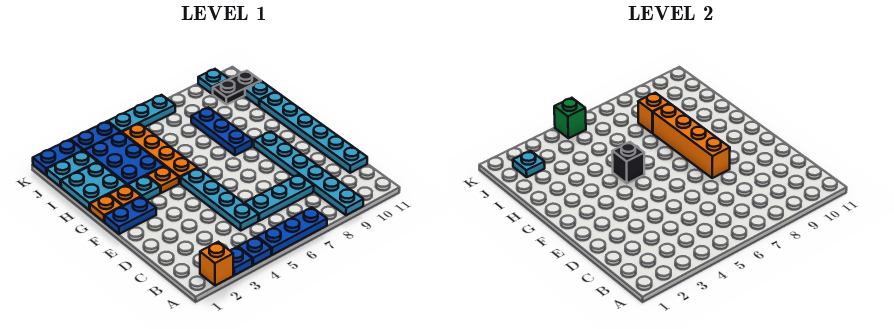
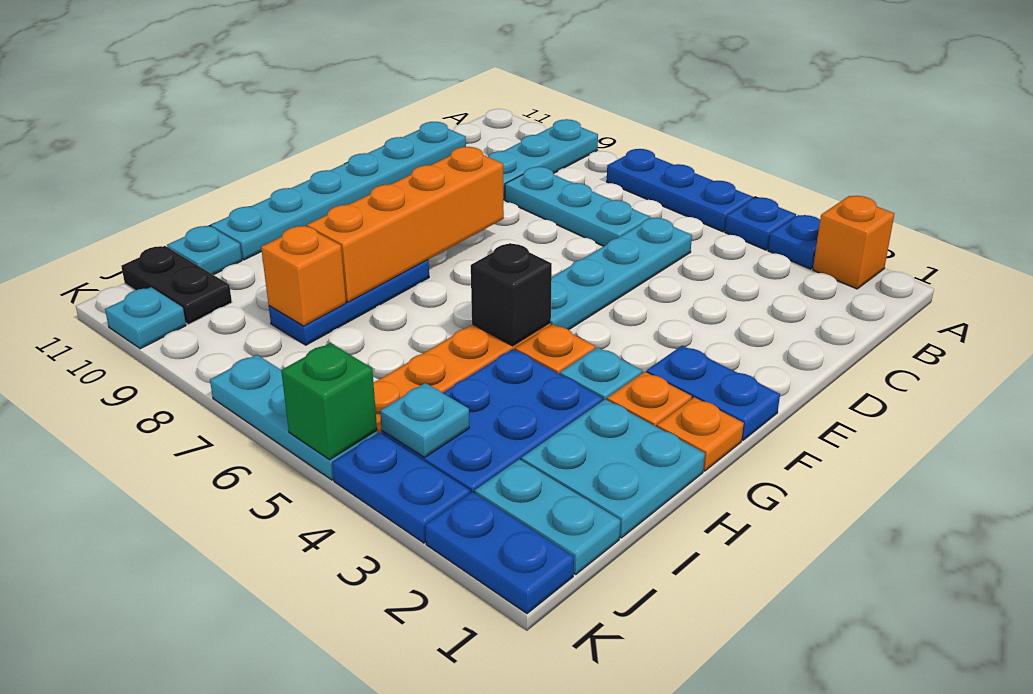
cyan 1x1 plate [513,151,545,177] -> cyan 1x1 plate moved to [380,383,469,457]

